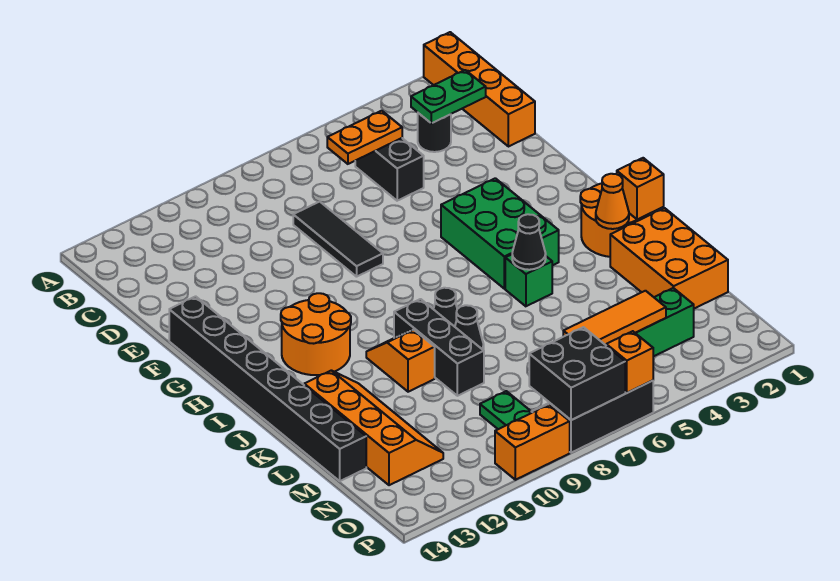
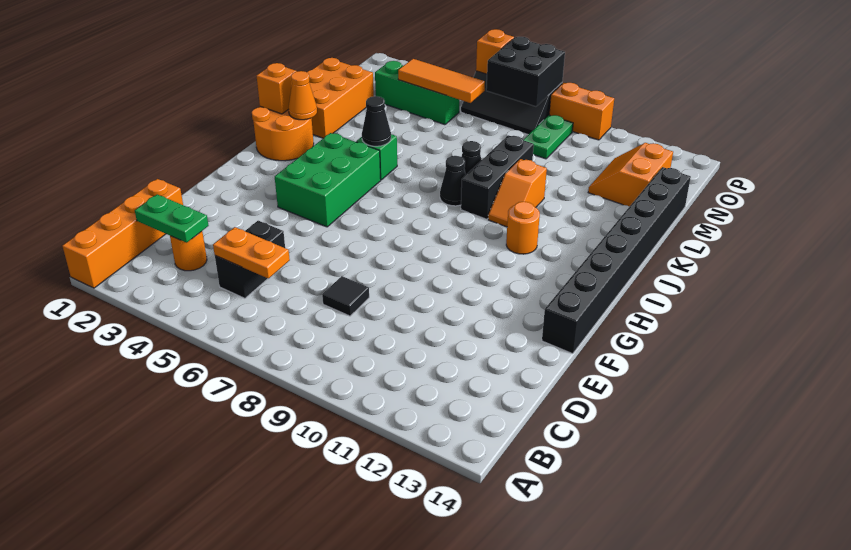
black 1x1 round brick [418,113,451,152] -> orange 1x1 round brick [170,231,207,271]
black 1x3 tile [293,202,383,277] -> black 1x1 tile [322,276,369,316]
orange 2x2 round brick [281,293,351,375] -> orange 1x1 round brick [506,202,540,254]
orange 2x4 slope [304,370,443,485] -> orange 2x2 slope [588,143,673,207]

